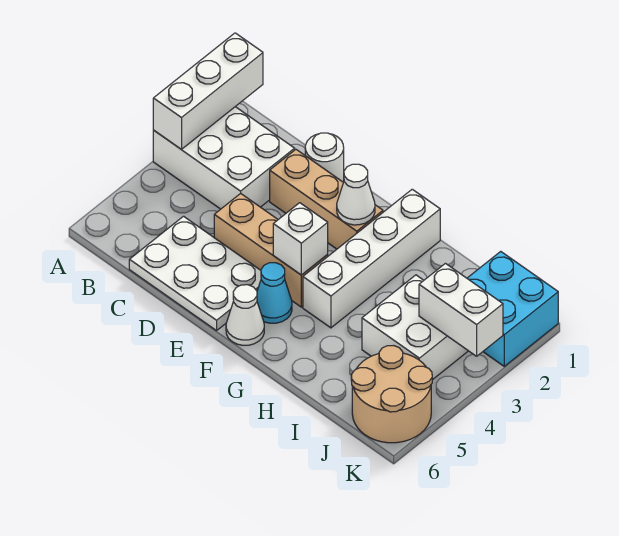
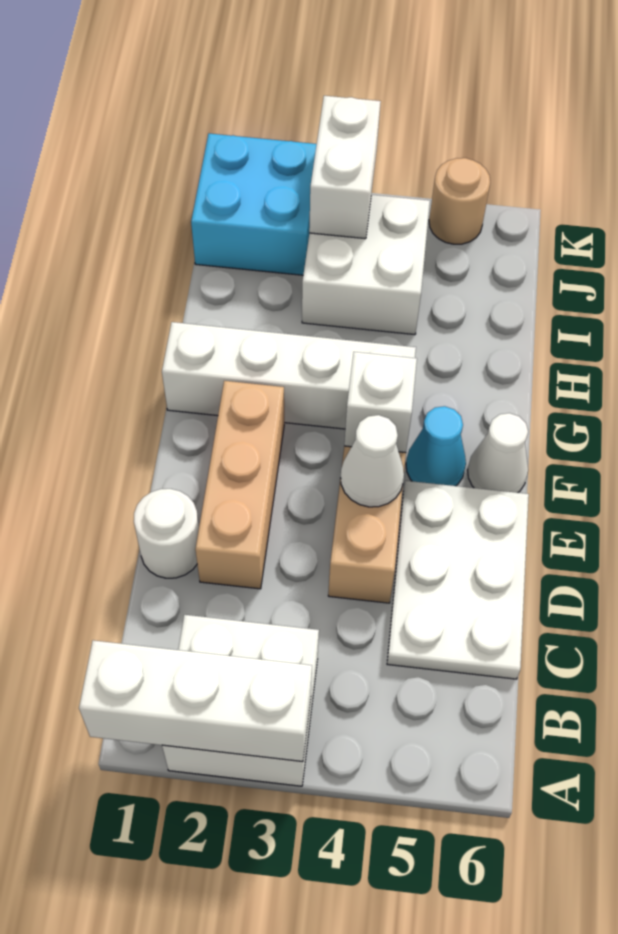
white 2x3 brick [153,107,295,209] -> white 2x2 brick [162,615,319,786]
white 1x1 cone [337,164,375,225] -> white 1x1 cone moved to [341,415,404,507]
tan 2x2 round brick [351,346,432,443] -> tan 1x1 round brick [429,158,490,244]

